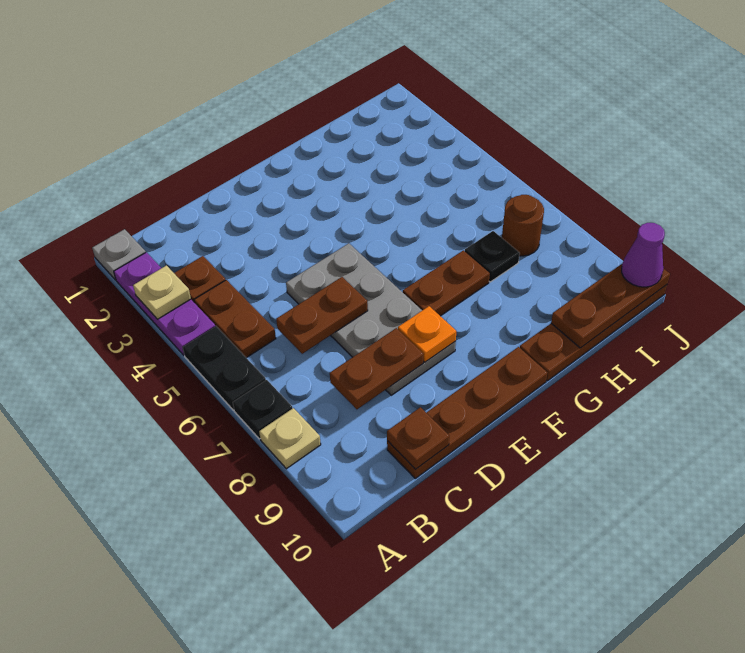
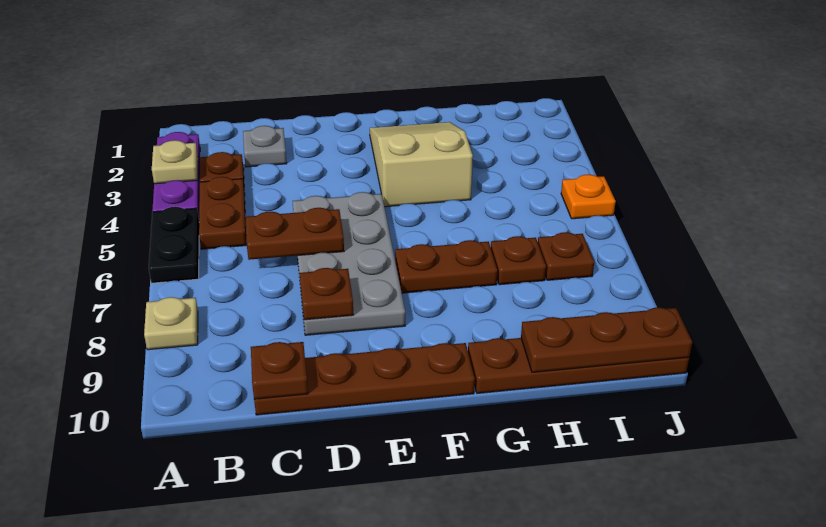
grey 1x1 plate [92,229,146,280] -> grey 1x1 plate moved to [243,126,287,167]
black 1x1 plate [233,380,292,439] -> none
brown 1x2 plate [330,328,423,409] -> brown 1x1 plate [300,268,353,320]
orange 1x1 plate [398,306,456,362] -> orange 1x1 plate moved to [561,174,616,219]
none -> tan 2x3 slope [370,122,473,207]
black 1x1 plate [465,231,520,282] -> brown 1x1 plate [491,236,546,285]
brown 1x1 round brick [502,195,544,256] -> brown 1x1 plate [538,232,594,280]
purple 1x1 cone [622,223,665,287] -> none

